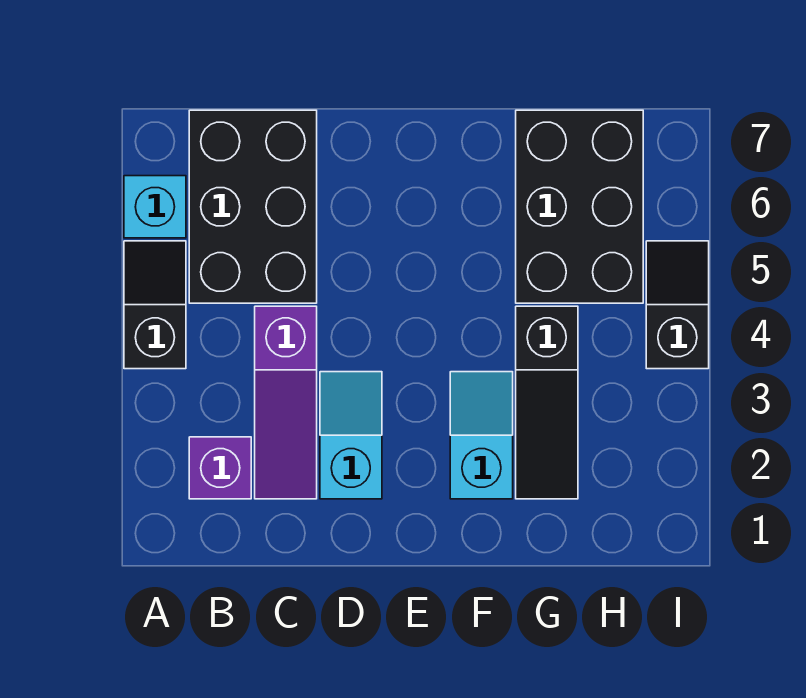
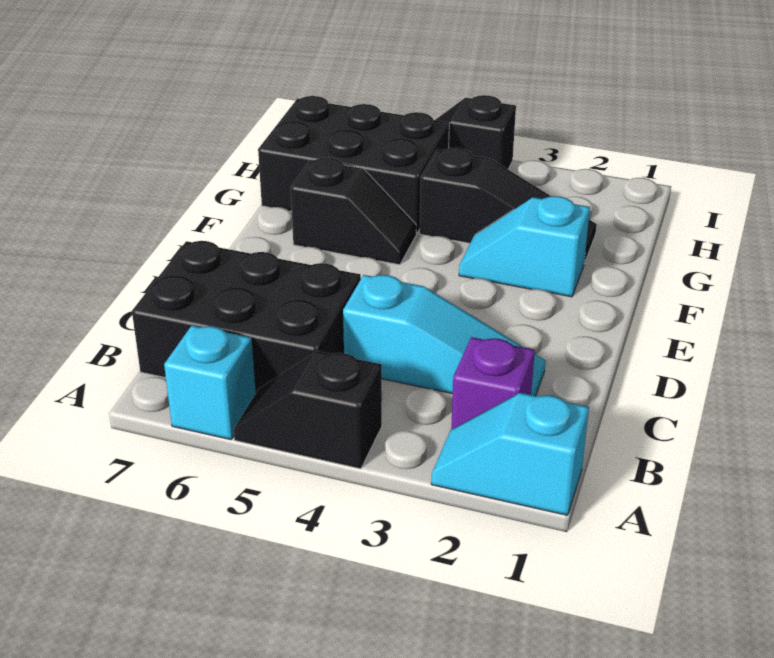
purple 1x3 slope [255,306,317,499] -> cyan 1x3 slope [343,275,546,396]
cyan 1x2 slope [320,372,382,499] -> cyan 1x2 slope moved to [431,393,589,515]
none -> black 1x2 slope [291,158,416,265]

